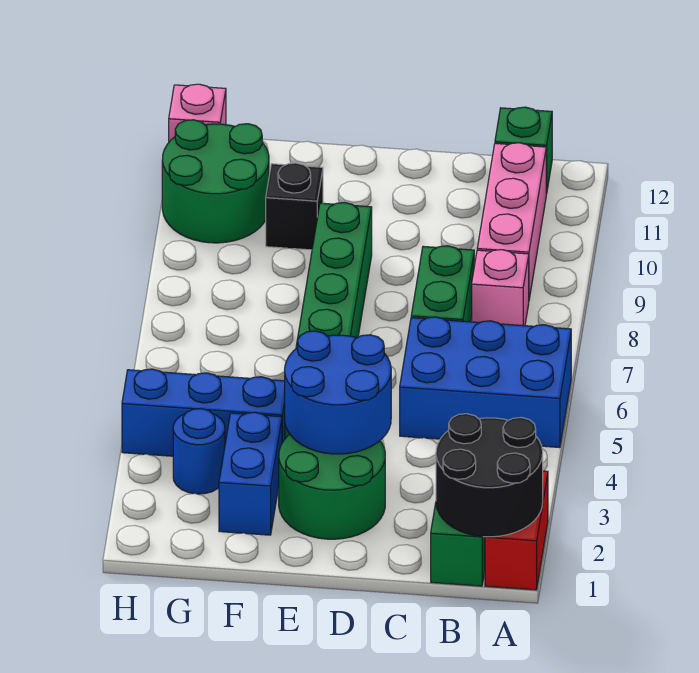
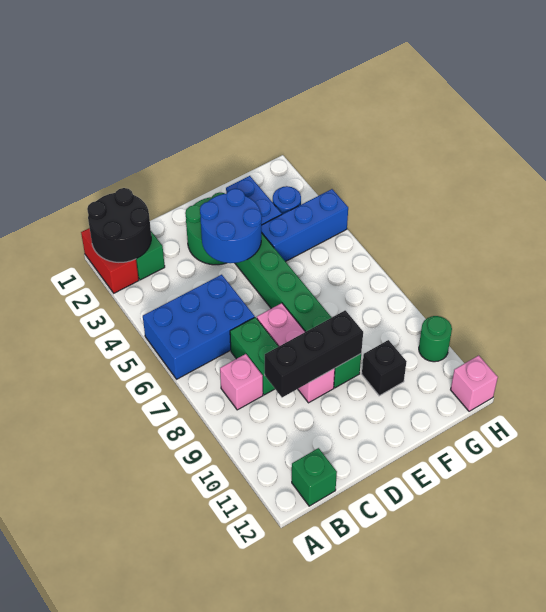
pink 1x3 brick [477,143,546,299] -> pink 1x3 brick moved to [257,303,335,403]
none -> black 1x3 brick [265,310,363,397]
green 2x2 round brick [162,120,269,243] -> green 1x1 round brick [419,316,452,362]

